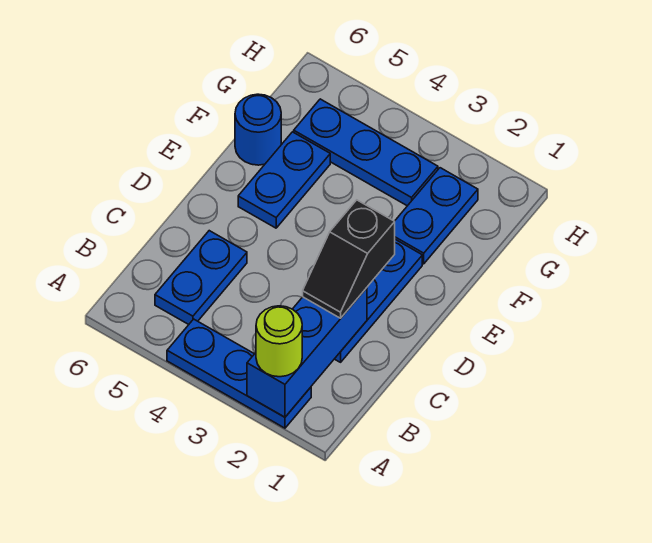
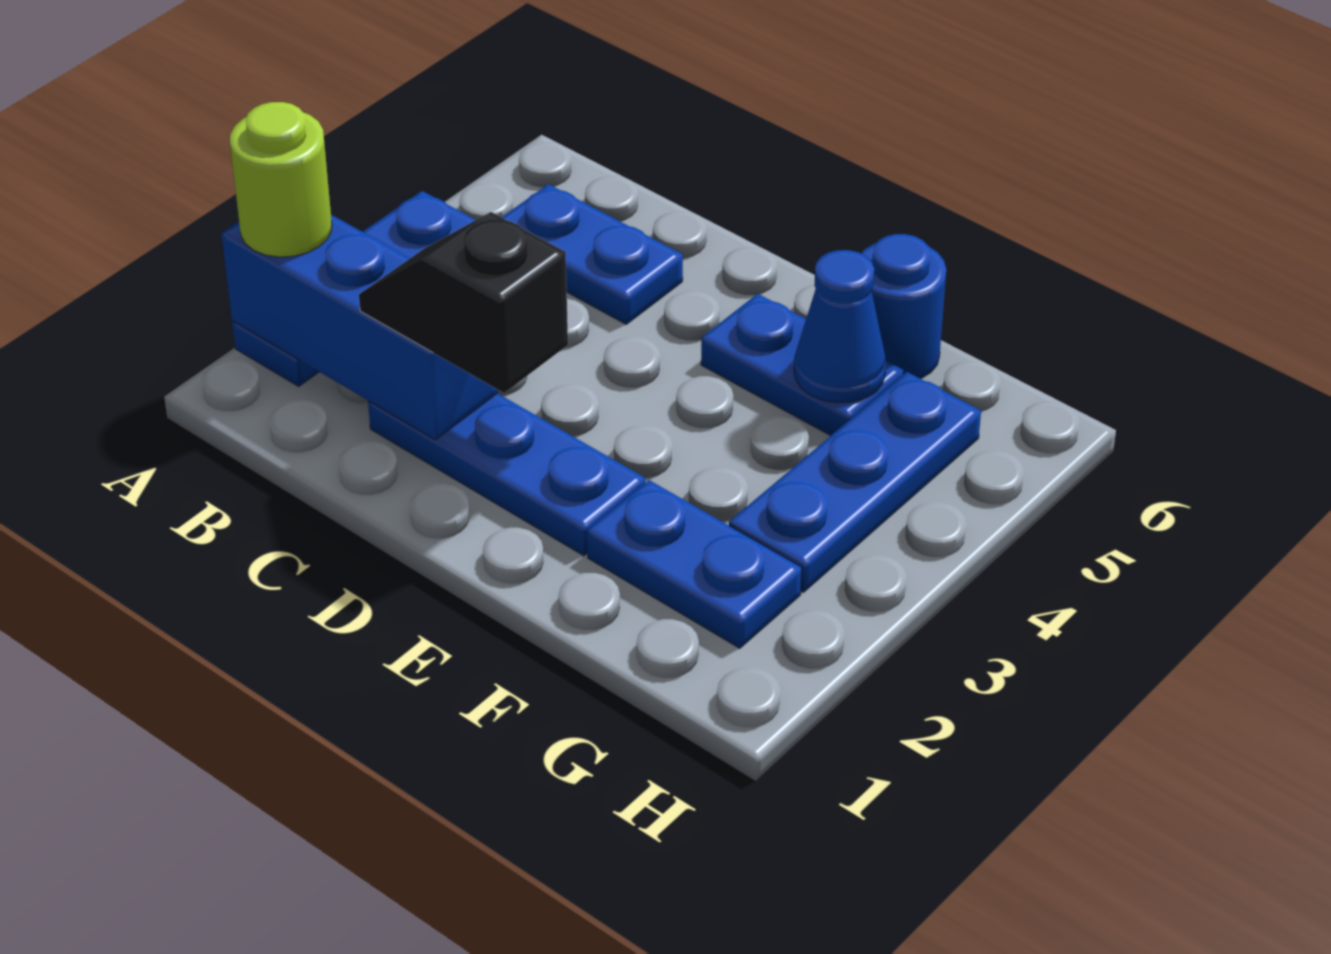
none -> blue 1x1 cone [794,250,886,403]

